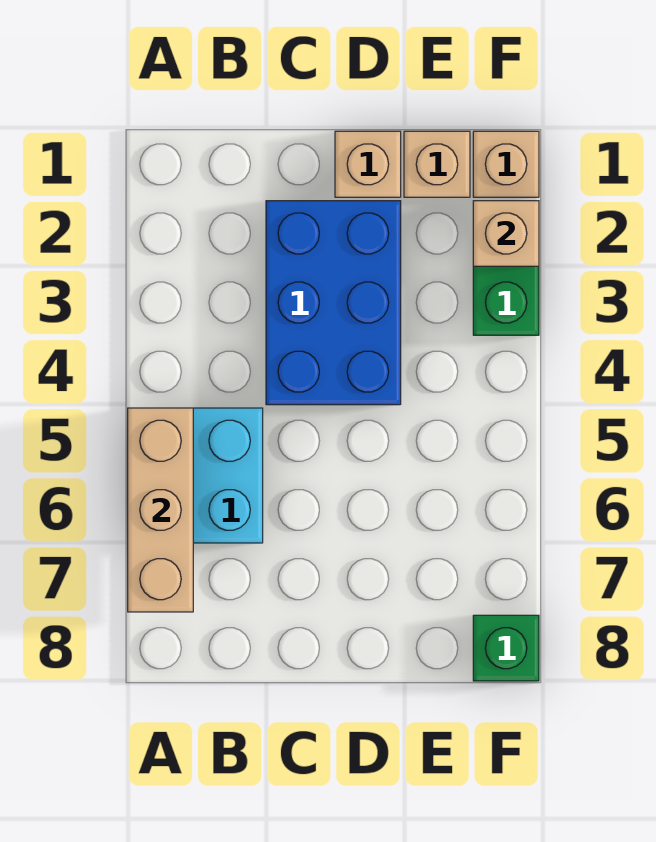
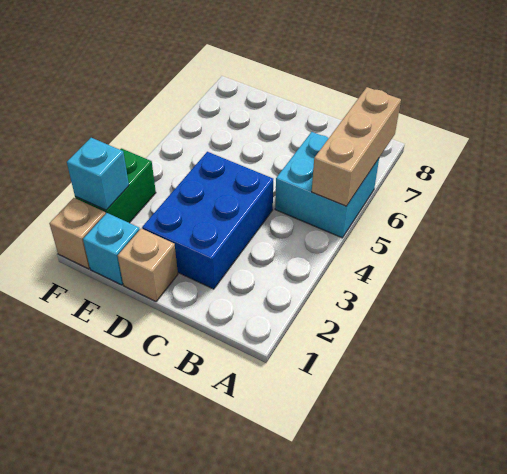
tan 1x1 brick [404,131,470,197] -> cyan 1x1 brick [83,213,140,285]
tan 1x1 brick [473,201,539,266] -> cyan 1x1 brick [67,138,129,210]
green 1x1 brick [473,615,539,681] -> none

